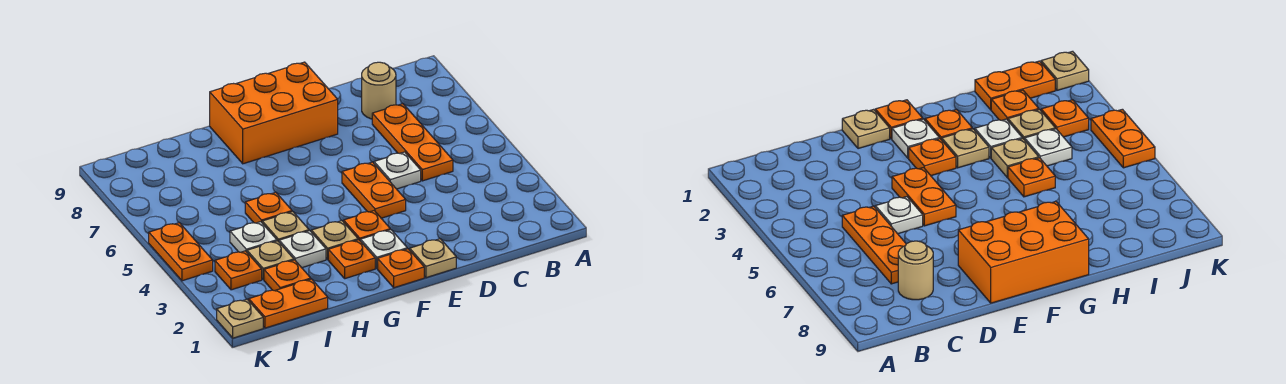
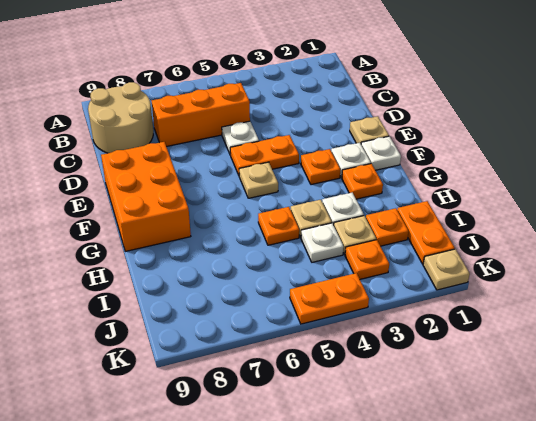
orange 1x3 plate [372,104,453,181] -> orange 1x3 brick [152,83,250,147]
tan 1x1 round brick [362,62,396,119] -> tan 2x2 round brick [88,82,153,153]
orange 1x1 plate [378,249,424,288] -> white 1x1 plate [361,136,401,170]
tan 1x1 plate [311,221,358,259] -> tan 1x1 plate moved to [239,162,278,198]

